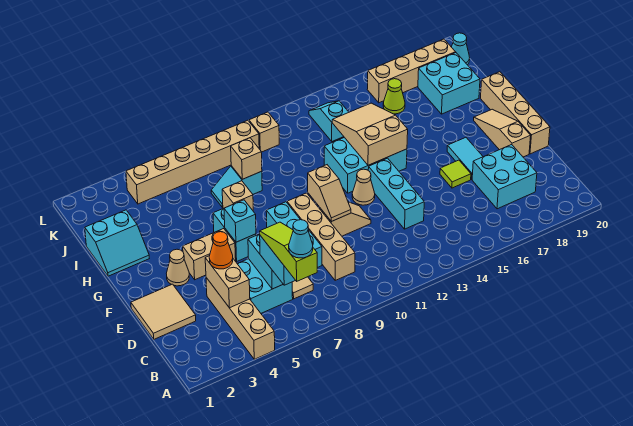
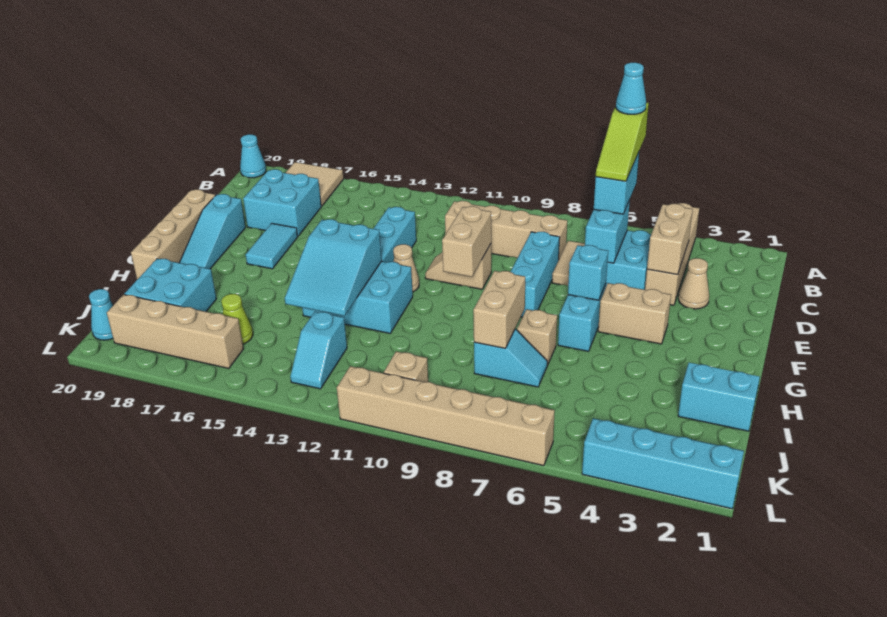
none -> cyan 1x1 cone [240,134,266,178]
tan 1x4 brick [287,193,355,280] -> tan 1x4 brick turned to [445,201,567,258]
tan 2x2 tile [131,284,196,339] -> tan 2x2 tile moved to [286,162,344,206]
orange 1x1 cone [209,232,233,269] -> none
tan 1x2 slope [308,165,351,222] -> tan 1x2 brick [442,206,491,277]
lime 1x1 tile [440,160,471,188] -> none
tan 1x3 slope [474,109,531,157] -> cyan 1x3 slope [179,194,246,269]
tan 1x1 cone [166,249,189,286] -> tan 1x1 cone moved to [678,258,709,309]
tan 2x3 slope [332,103,408,165] -> cyan 2x3 slope [285,219,382,316]
tan 1x1 brick [231,138,262,179] -> tan 1x2 brick [473,271,525,348]
tan 1x6 brick [126,120,259,204] -> tan 1x6 brick moved to [337,366,555,466]
none -> cyan 1x4 brick [582,418,744,509]

